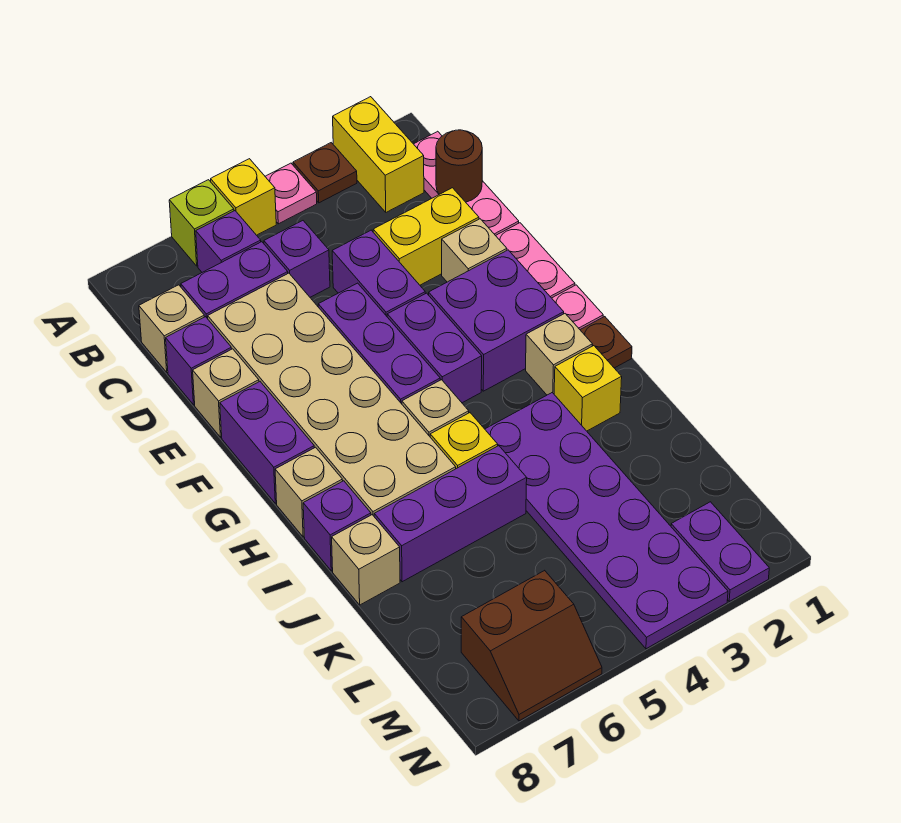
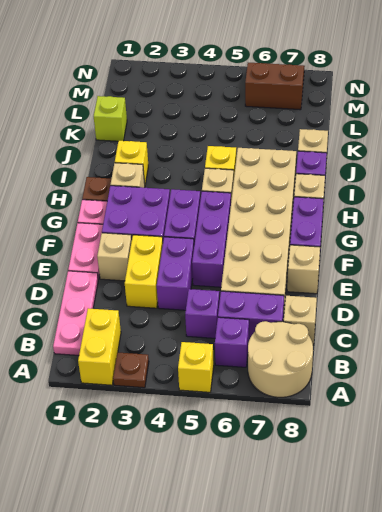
pink 1x1 plate [265,163,317,224] -> none
lime 1x1 brick [169,180,234,266] -> lime 1x1 brick moved to [94,96,127,141]
none -> tan 2x2 round brick [248,321,313,397]
brown 1x1 round brick [436,130,482,202] -> none
yellow 1x2 brick [373,188,479,285] -> yellow 1x2 brick turned to [125,235,163,308]
purple 1x1 brick [166,317,231,405] -> none
purple 2x6 plate [485,393,728,649] -> none
purple 1x3 brick [374,446,527,582] -> none
purple 1x2 plate [671,502,769,601] -> none

